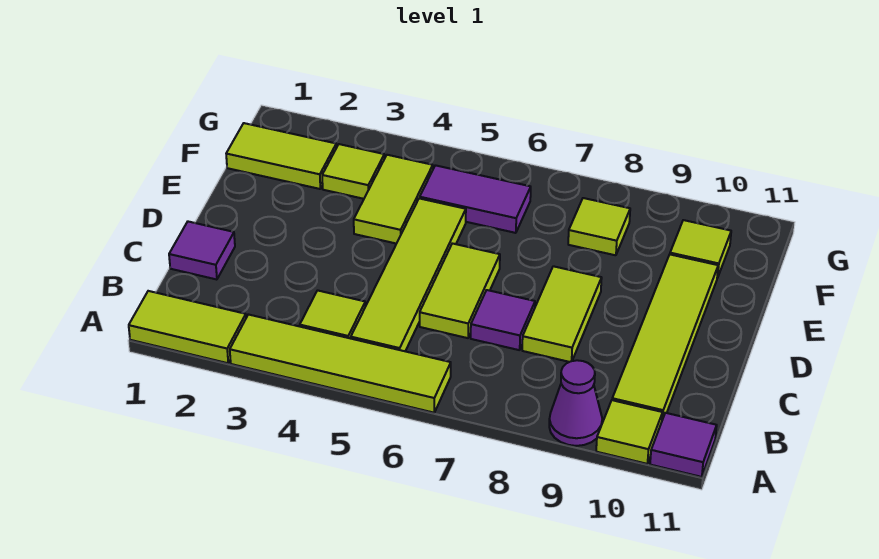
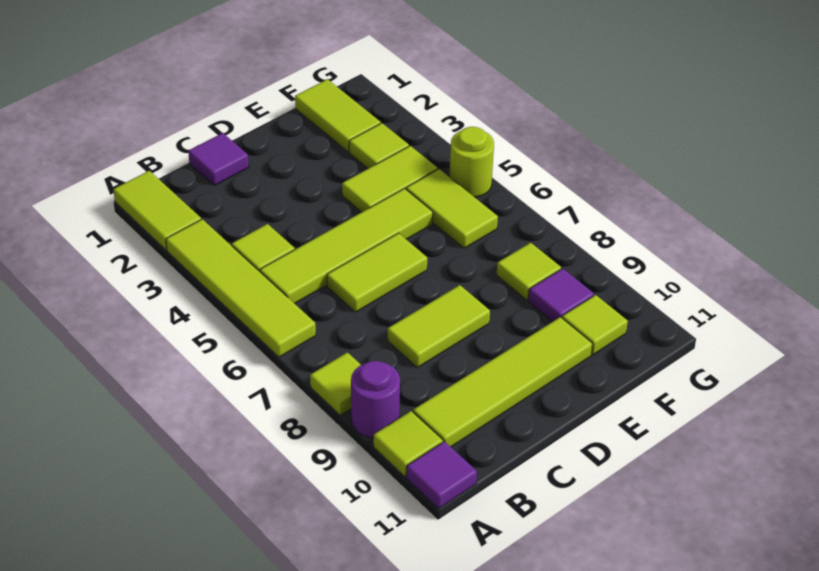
none -> lime 1x1 tile [310,352,361,415]
purple 1x1 cone [549,360,602,446] -> purple 1x1 round brick [351,361,400,438]
purple 1x1 tile [471,290,535,350] -> purple 1x1 tile moved to [528,268,594,322]
purple 1x2 tile [420,165,531,233] -> lime 1x2 tile [406,169,498,248]
none -> lime 1x1 round brick [450,127,494,197]

